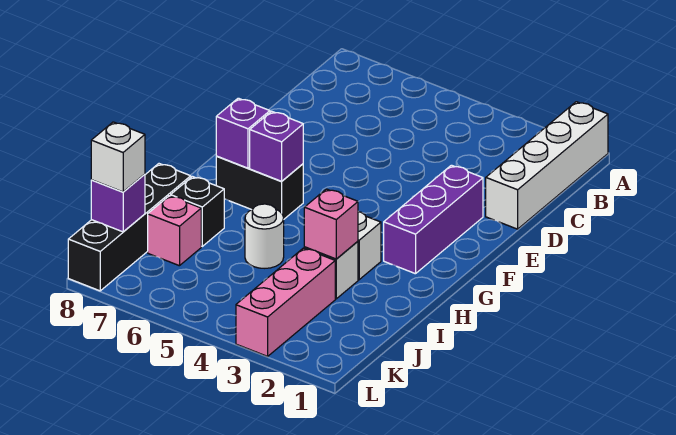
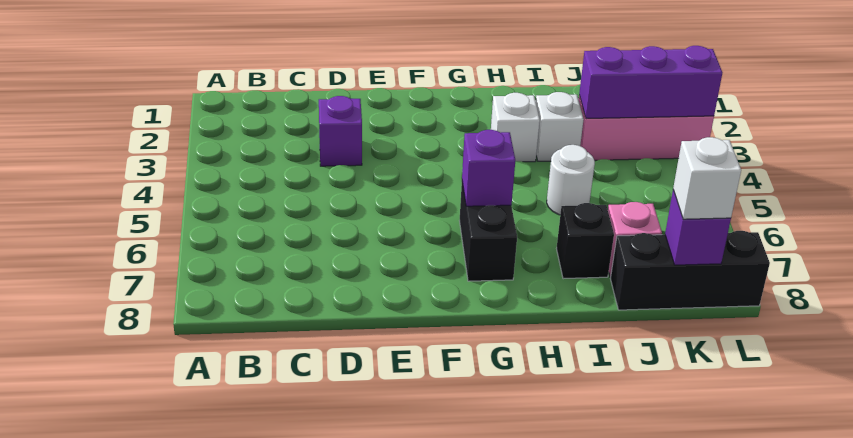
white 1x4 brick [486,102,608,229] -> none
purple 1x3 brick [384,165,483,274] -> purple 1x3 brick moved to [579,46,722,119]
purple 1x1 brick [216,98,270,168] -> purple 1x1 brick moved to [319,96,362,166]
pink 1x1 brick [304,189,358,259] -> none
black 1x4 brick [68,164,191,291] -> black 1x3 brick [610,231,770,310]

